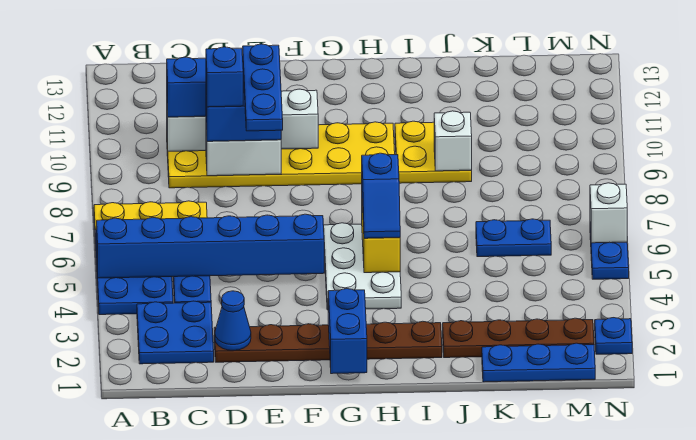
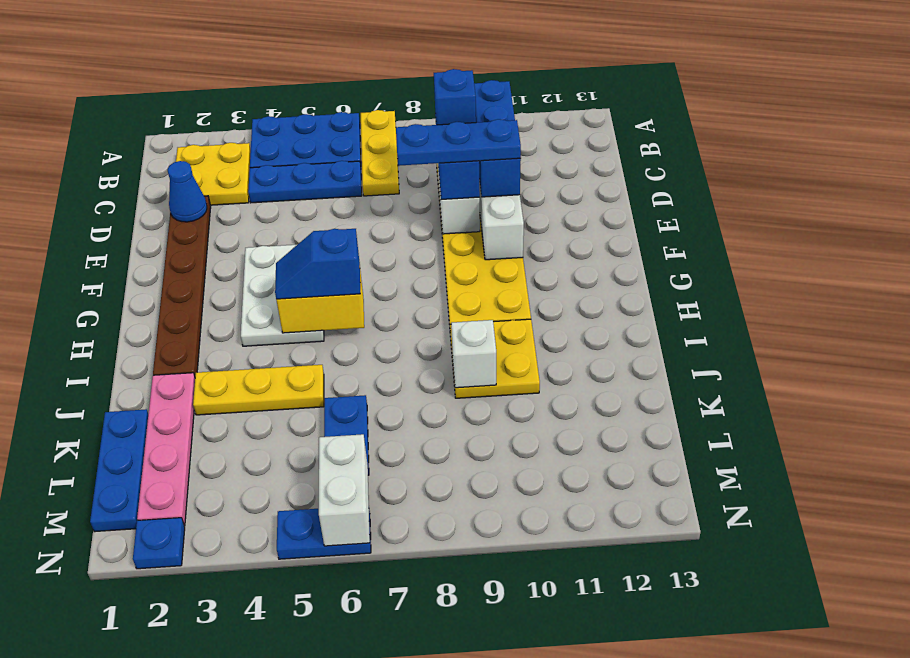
blue 1x6 brick [97,214,324,278] -> none
blue 2x2 plate [137,301,214,364] -> yellow 2x2 plate [176,143,251,205]
blue 1x2 brick [328,289,367,374] -> none
white 2x3 plate [324,223,401,310] -> white 2x3 plate turned to [241,245,324,346]
brown 1x4 plate [443,318,594,358] -> pink 1x4 plate [137,373,195,526]
none -> yellow 1x3 plate [193,365,324,415]
white 1x1 brick [590,183,627,243] -> white 1x2 brick [319,434,370,546]

